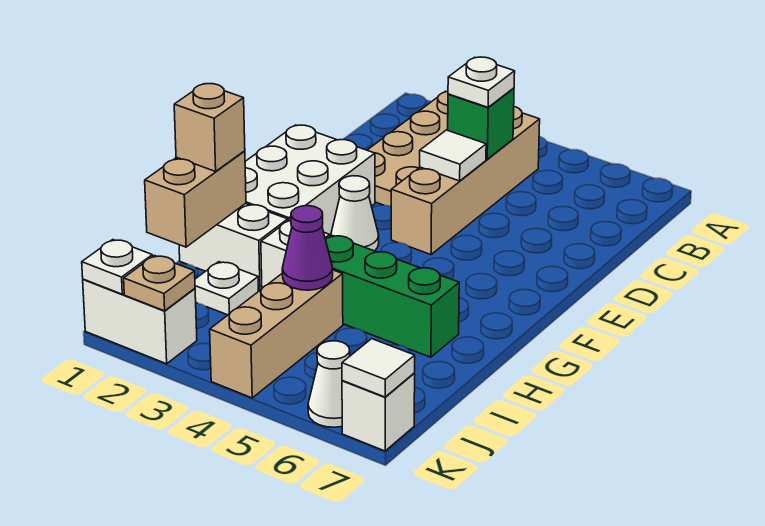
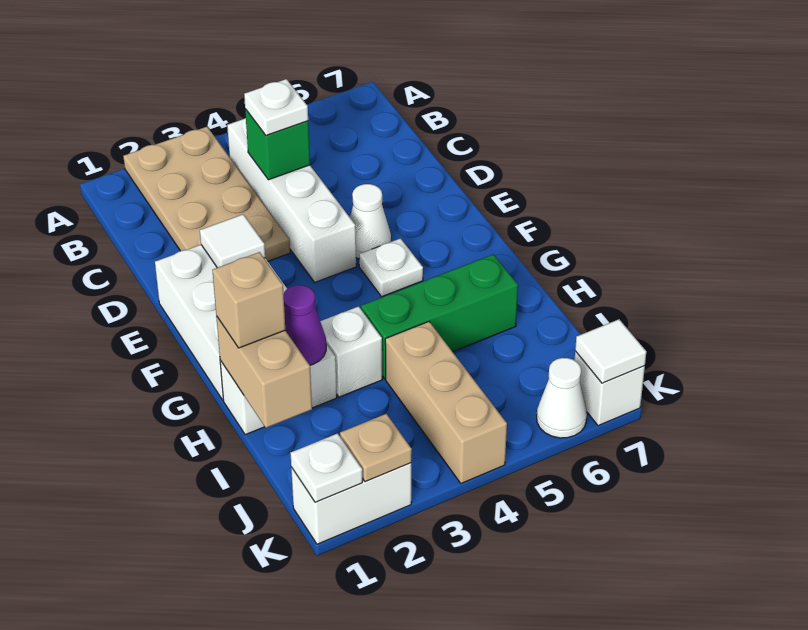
tan 1x4 brick [391,107,540,255] -> white 1x4 brick [227,118,356,282]
white 1x1 tile [420,130,486,181] -> white 1x1 tile moved to [200,214,265,268]
white 1x1 cone [331,176,379,251] -> white 1x1 cone moved to [350,184,391,259]
white 1x1 plate [195,262,258,315] -> white 1x1 plate moved to [359,238,423,296]
purple 1x1 cone [282,206,333,290] -> purple 1x1 cone moved to [284,285,326,365]

